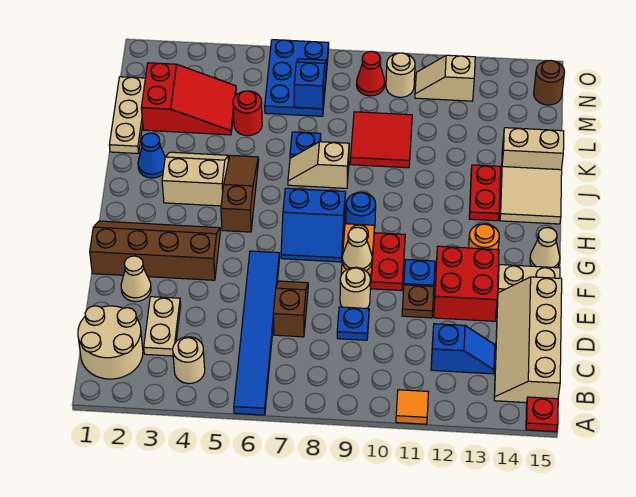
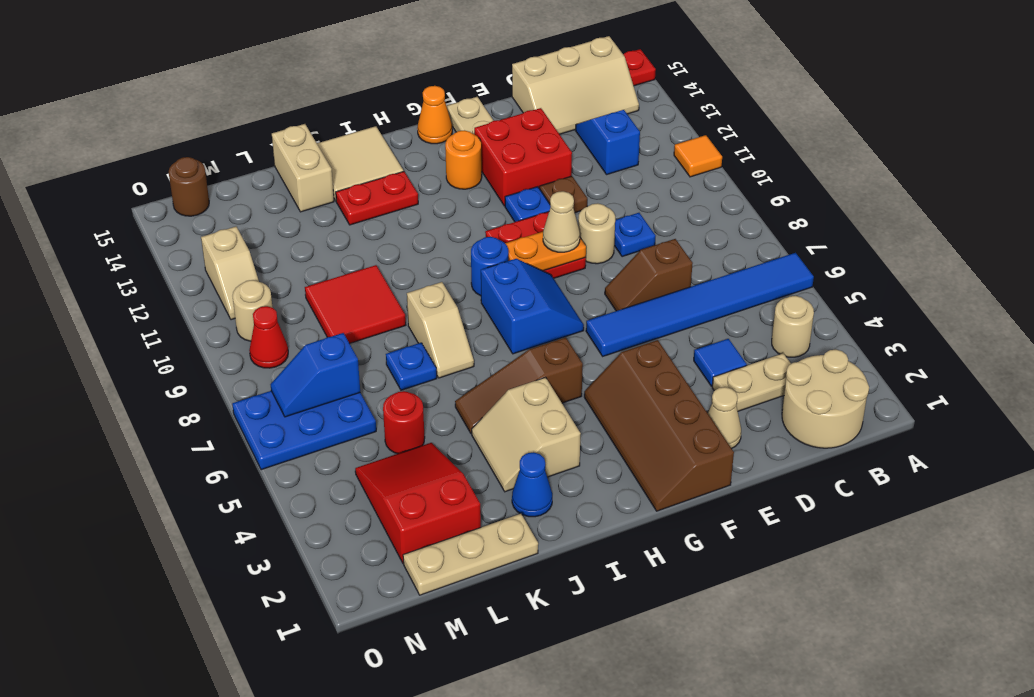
tan 2x4 slope [494,277,562,403] -> tan 2x3 slope [512,36,639,134]
none -> blue 1x1 tile [694,339,747,386]
tan 1x1 cone [530,228,560,268] -> orange 1x1 cone [417,86,452,144]

